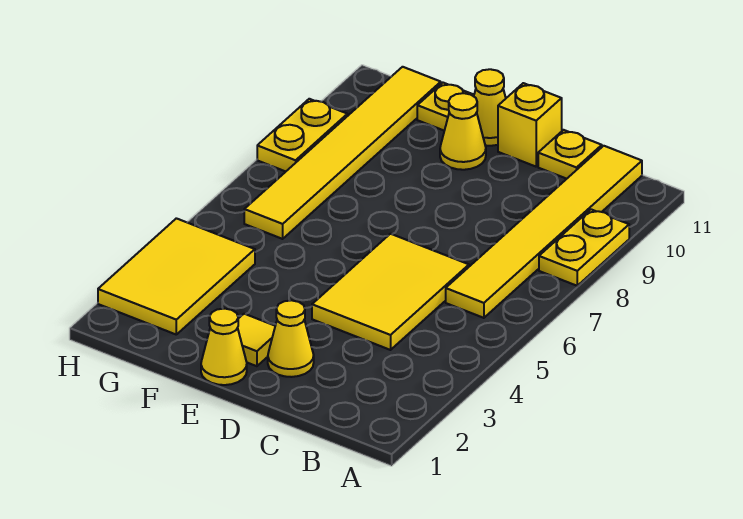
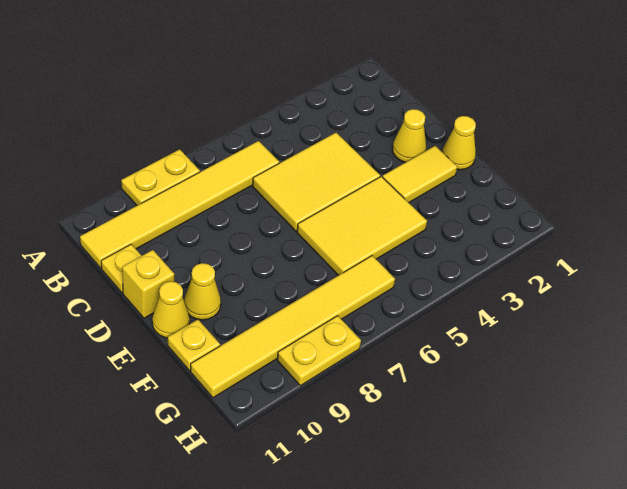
yellow 1x1 tile [238,314,275,366] -> yellow 1x2 tile [383,146,457,203]
yellow 2x3 tile [98,218,255,334] -> yellow 2x3 tile moved to [297,176,427,276]

